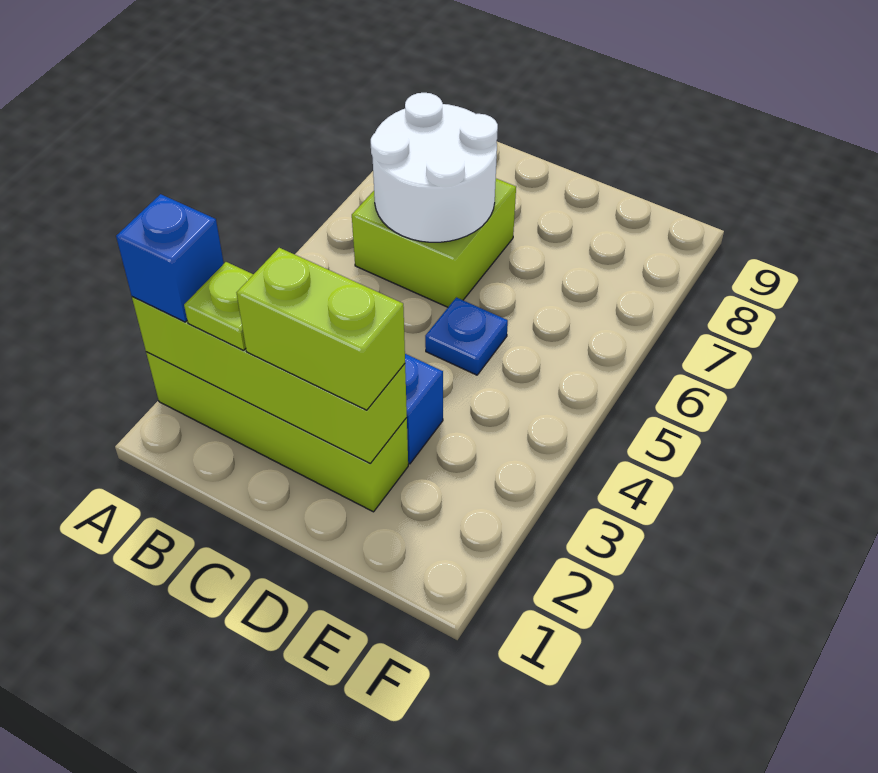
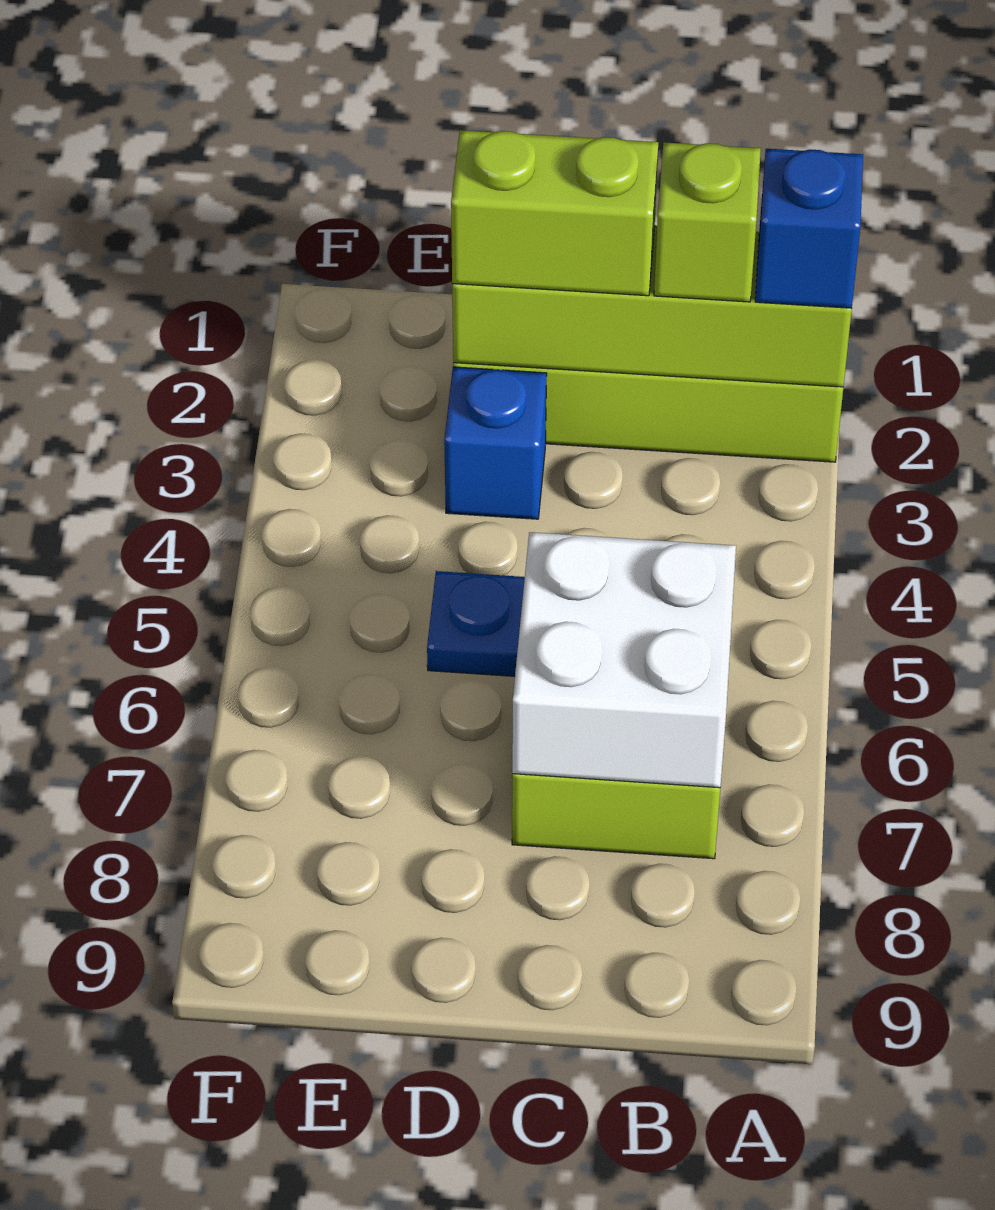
lime 1x1 plate [184,262,253,350] -> lime 1x1 brick [654,142,761,302]
white 2x2 round brick [371,93,498,242] -> white 2x2 brick [512,532,736,788]

